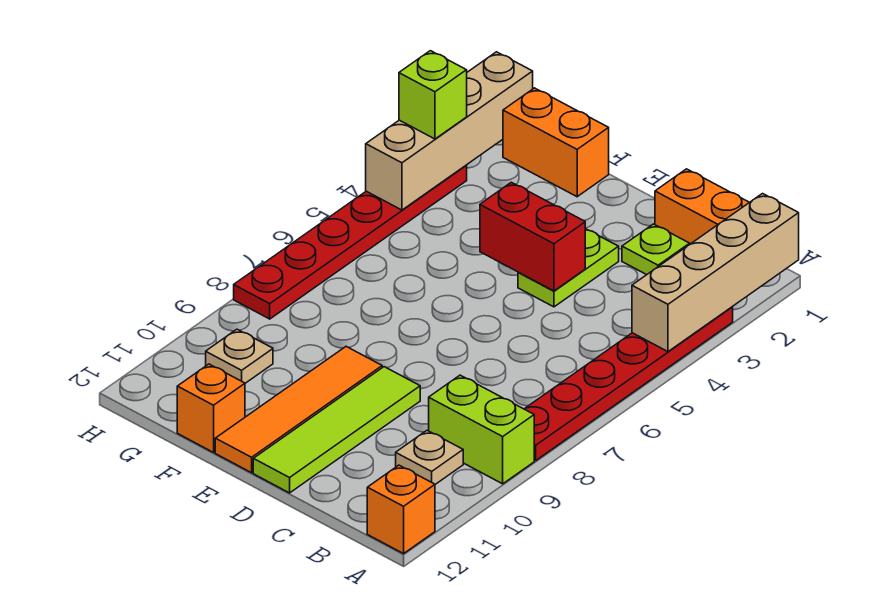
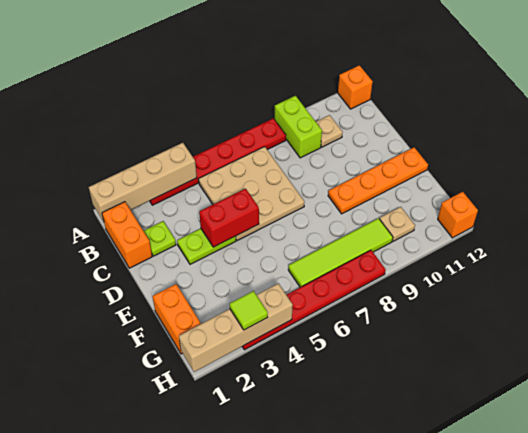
none -> tan 3x3 plate [199,147,304,241]
red 1x2 brick [480,182,585,291] -> red 1x2 brick turned to [199,189,259,247]
lime 1x4 tile [253,367,420,493] -> lime 1x4 tile moved to [288,218,393,287]
orange 1x4 tile [215,347,382,473] -> orange 1x4 plate [328,147,428,214]
orange 1x1 brick [177,364,245,452] -> orange 1x1 brick moved to [438,192,478,238]
lime 1x1 brick [399,51,467,139] -> lime 1x1 tile [230,291,268,330]

